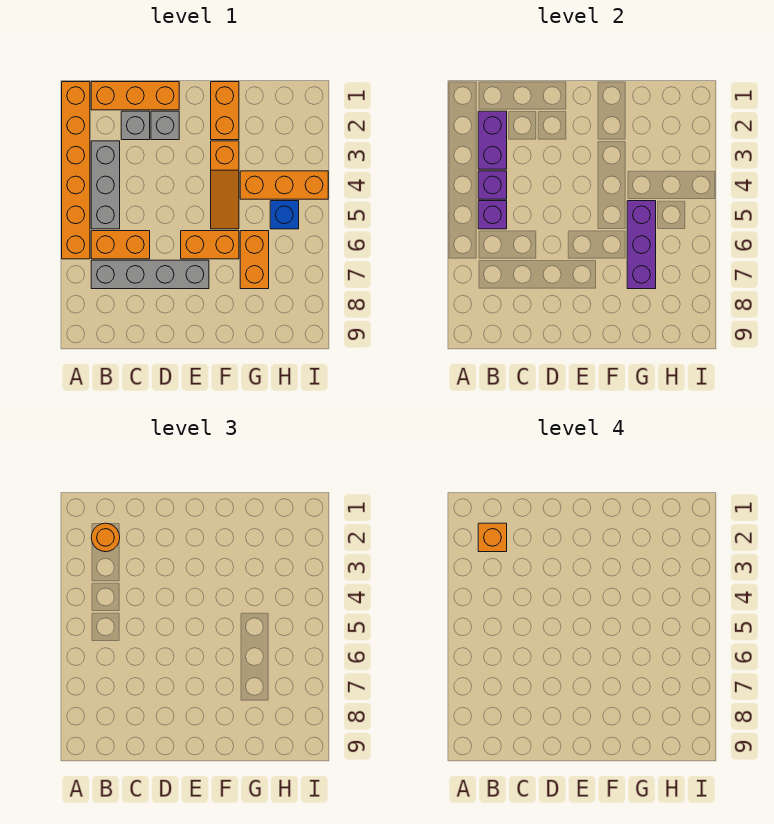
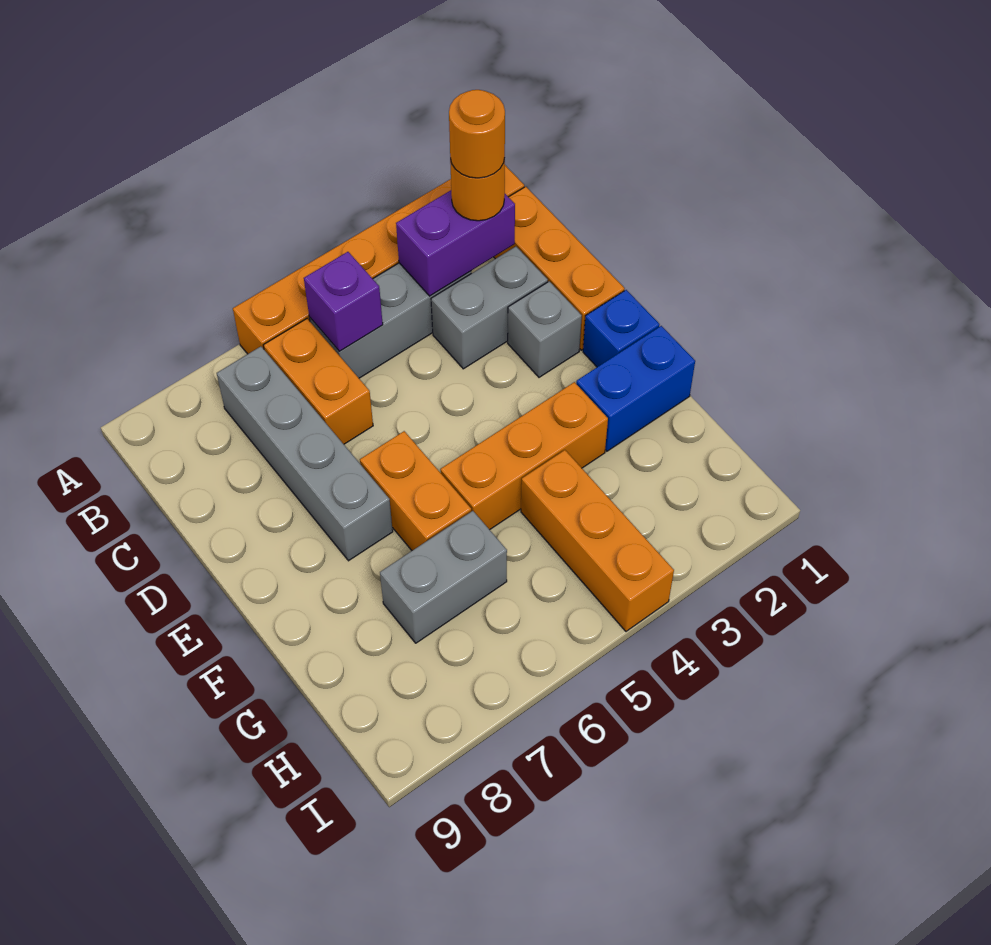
orange 1x1 brick [478,523,507,552] -> orange 1x1 round brick [449,90,505,178]
purple 1x1 brick [478,171,507,199] -> none
grey 1x1 brick [121,111,150,140] -> grey 1x2 brick [431,247,548,369]
orange 1x2 brick [211,82,239,140] -> blue 1x2 brick [576,326,695,451]
orange 1x3 slope [211,141,239,229] -> orange 1x3 brick [440,382,608,530]
purple 1x3 brick [627,201,656,289] -> none
orange 1x2 brick [240,231,269,289] -> grey 1x2 brick [380,511,507,643]
blue 1x1 brick [270,201,299,229] -> blue 1x1 brick moved to [583,290,660,367]

